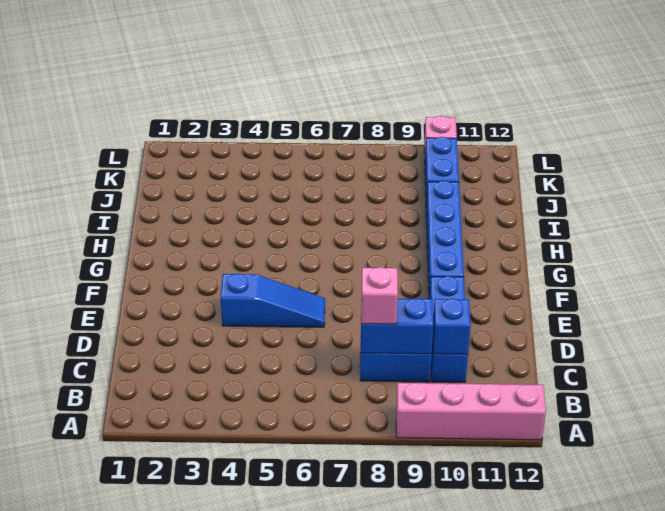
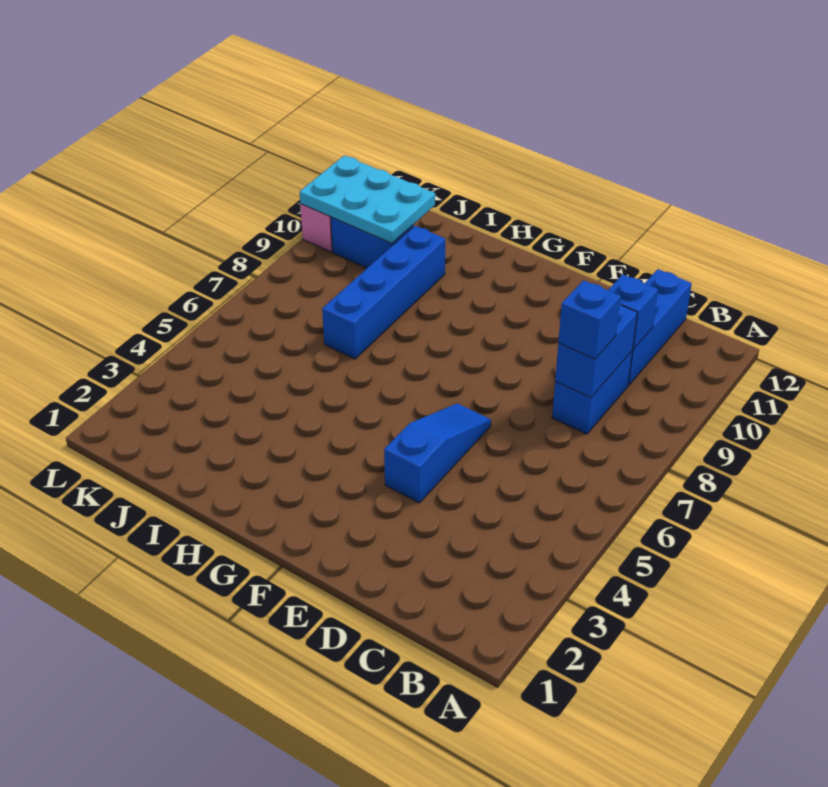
pink 1x4 brick [396,383,546,440] -> none
pink 1x1 brick [361,267,398,324] -> blue 1x1 brick [558,280,621,359]
blue 1x3 brick [430,276,468,382] -> blue 1x3 brick turned to [628,269,692,385]
blue 1x4 brick [426,181,464,299] -> blue 1x4 brick turned to [322,226,445,359]
none -> cyan 2x3 plate [300,155,435,243]

